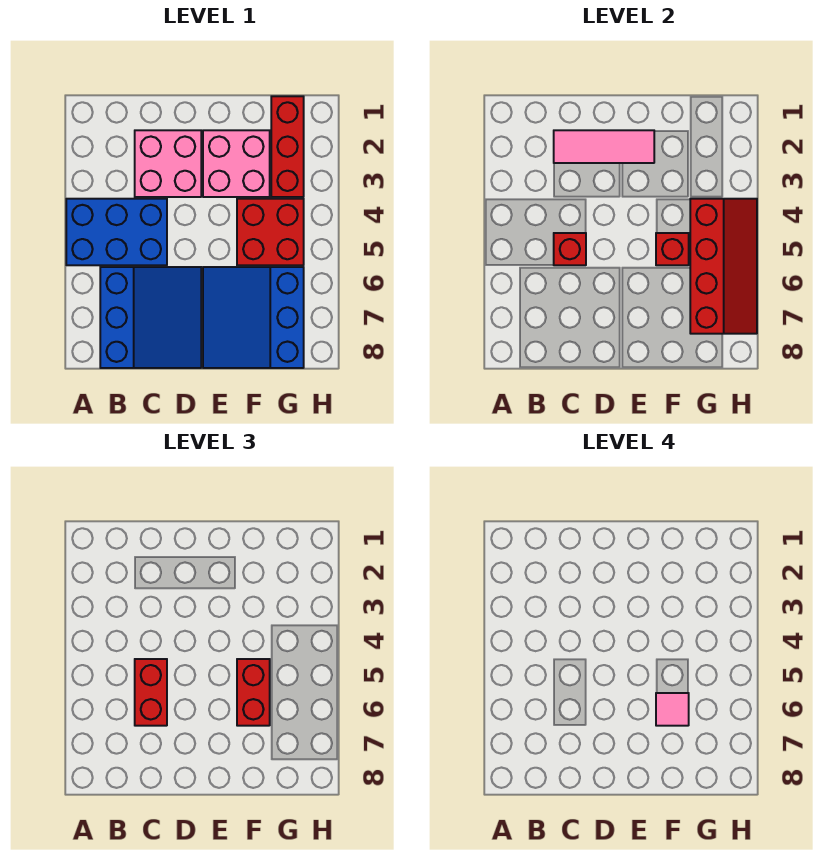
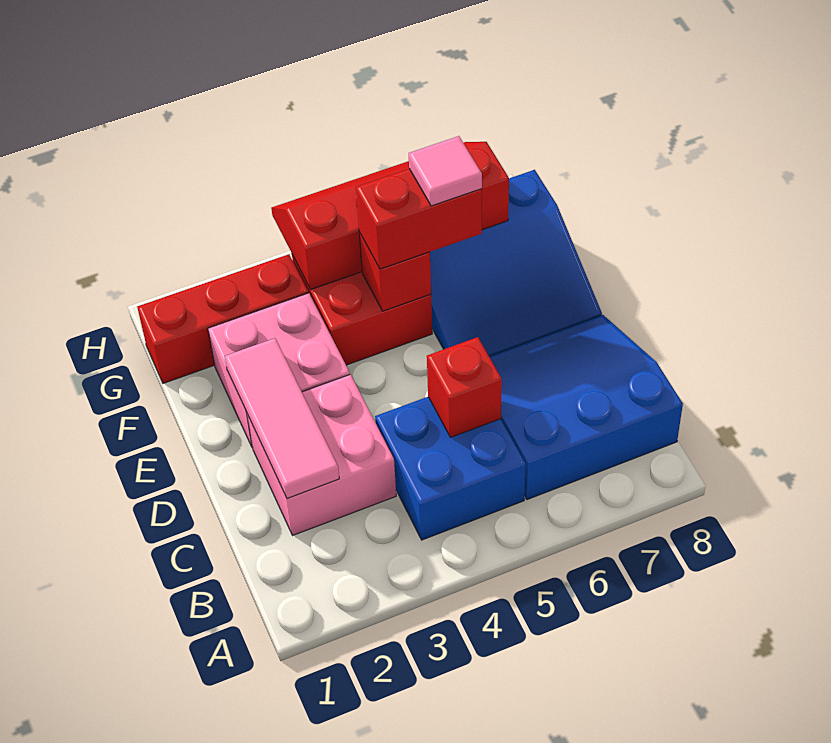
blue 2x3 brick [66,199,167,265] -> blue 2x2 brick [375,397,526,540]
red 1x2 brick [135,659,167,726] -> none

